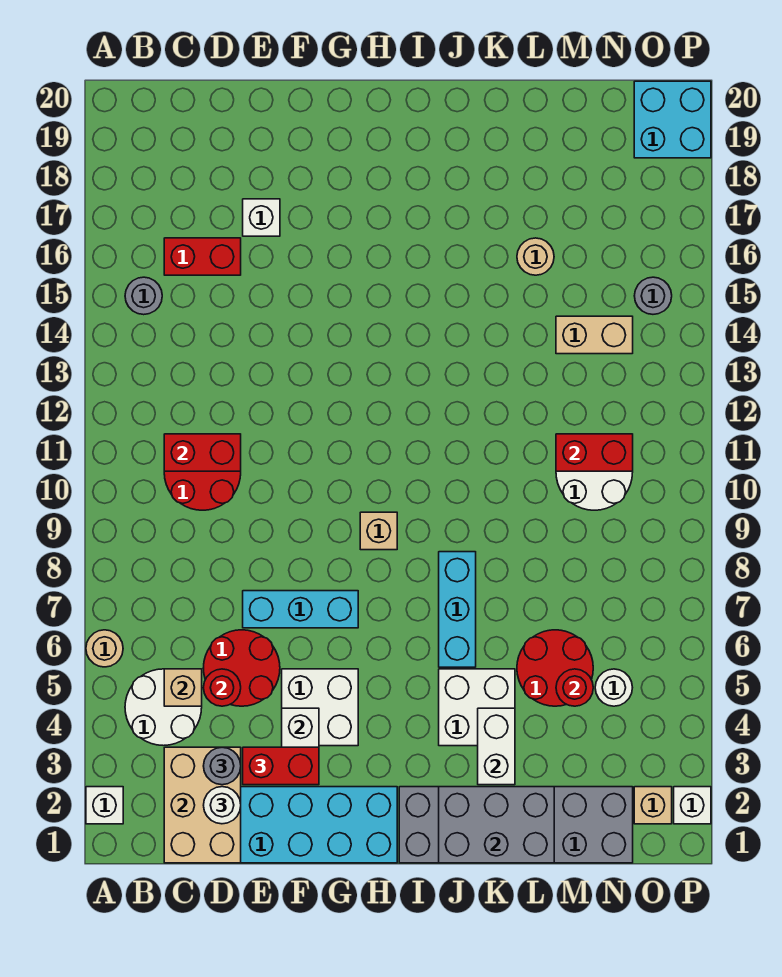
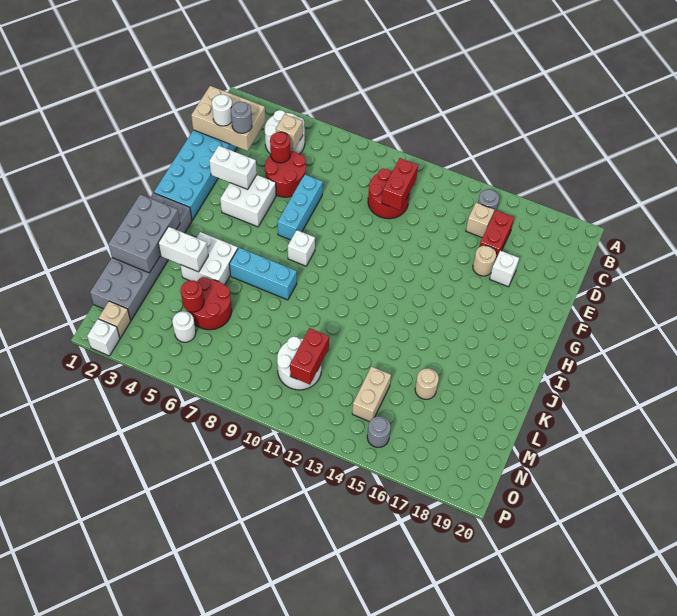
white 1x1 brick [86,787,123,824] -> white 1x1 brick moved to [288,230,315,266]
tan 1x1 round brick [86,630,123,667] -> tan 1x1 round brick moved to [473,246,496,276]
red 1x2 brick [243,747,319,785] -> none
tan 1x1 brick [360,512,397,550] -> tan 1x1 brick moved to [466,203,494,238]
cyan 2x2 brick [634,81,711,158] -> none

